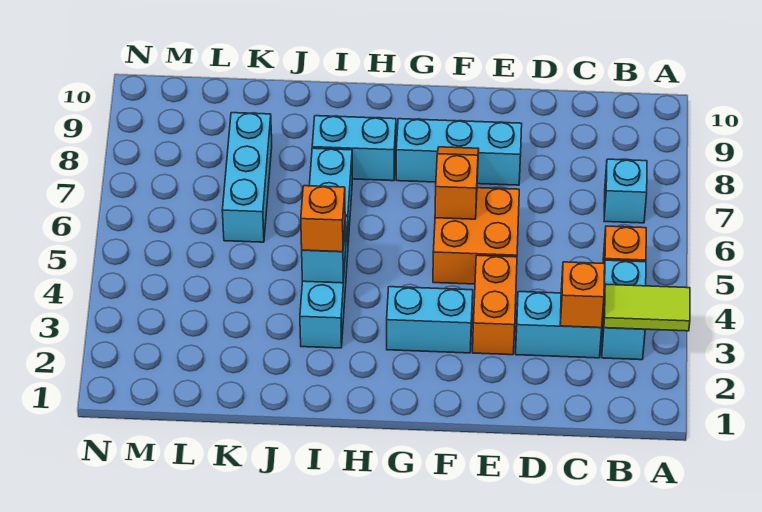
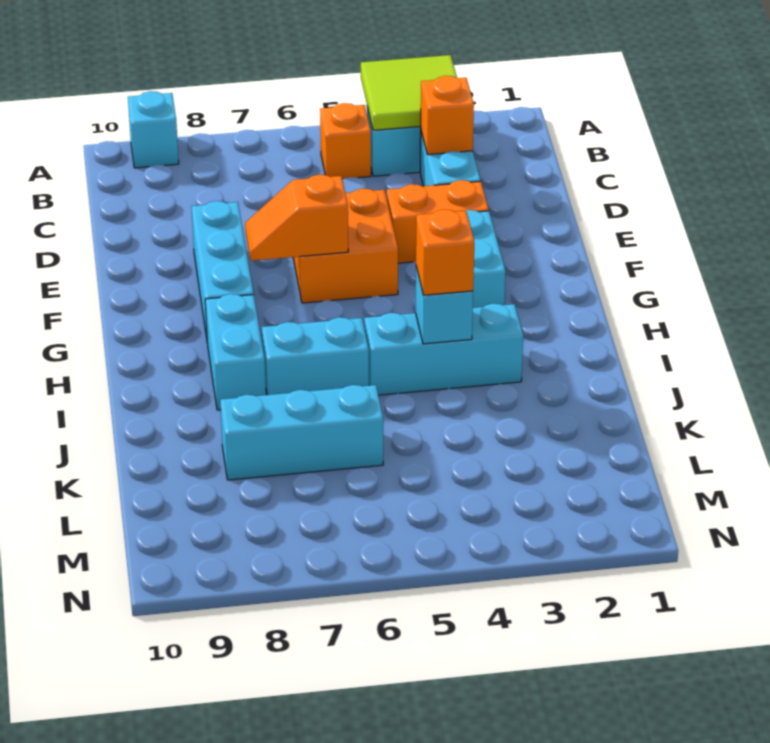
lime 1x2 tile [604,284,690,331] -> lime 2x2 tile [361,55,457,130]
cyan 1x1 brick [604,159,647,223] -> cyan 1x1 brick moved to [128,91,179,168]

